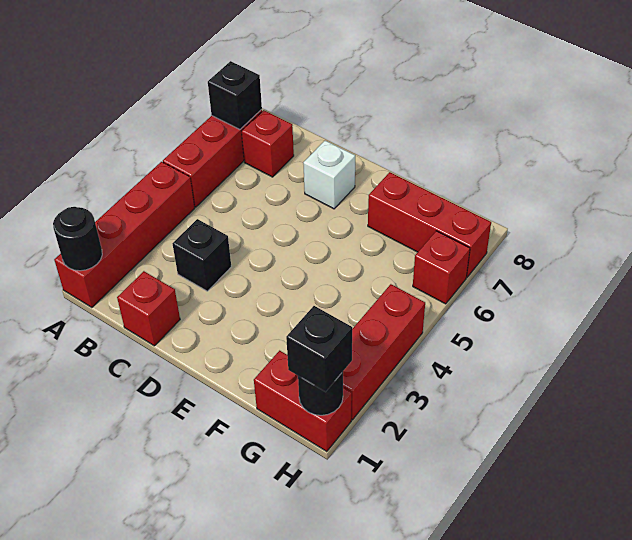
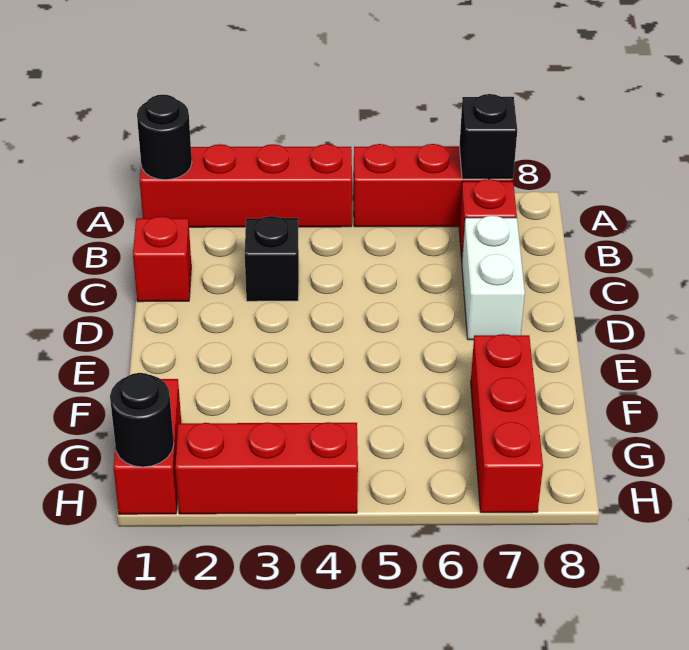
white 1x1 brick [303,141,355,209] -> white 1x2 brick [462,216,525,340]
black 1x1 brick [286,306,352,392] -> none
red 1x1 brick [413,231,470,304] -> none

